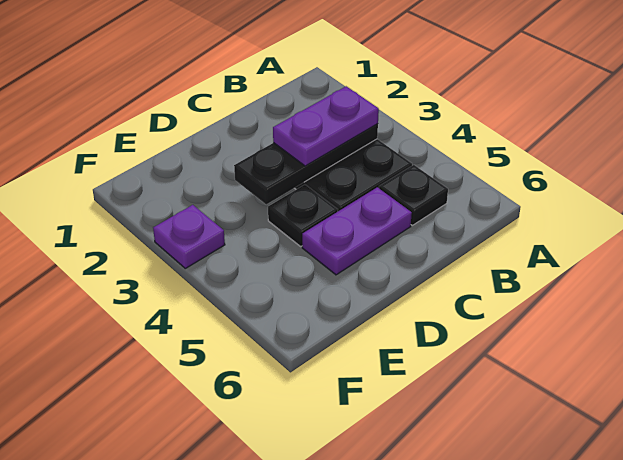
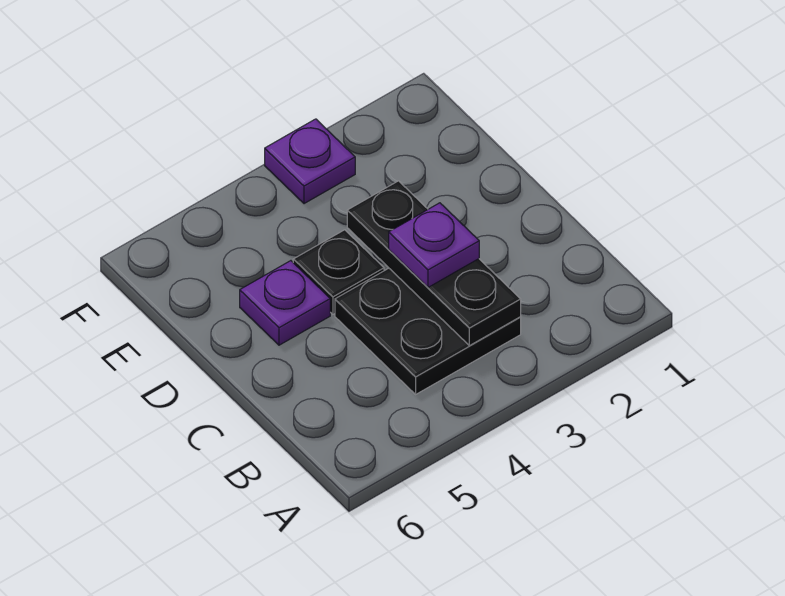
purple 1x2 plate [273,86,379,166] -> purple 1x1 plate [389,203,479,287]
black 1x1 plate [379,165,448,225] -> none
purple 1x2 plate [302,187,412,275] -> purple 1x1 plate [240,261,330,345]

